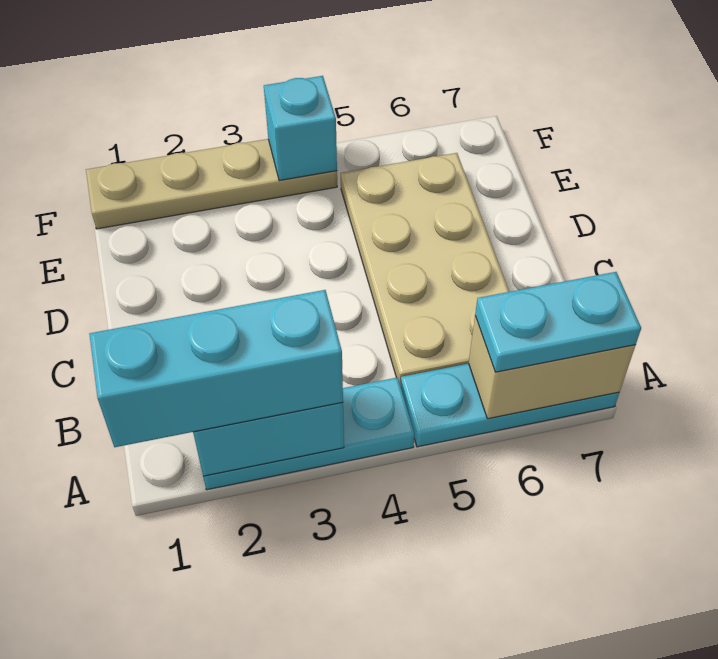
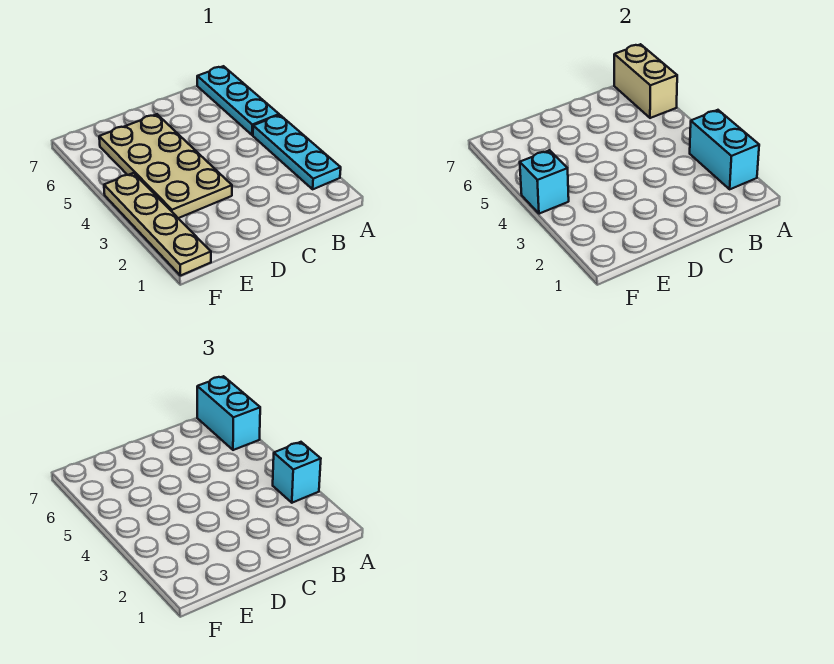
cyan 1x3 brick [89,290,343,447] -> cyan 1x1 brick [273,442,321,503]
cyan 1x2 plate [475,272,641,372] -> cyan 1x2 brick [197,376,260,450]
tan 2x4 plate [341,153,509,386] -> tan 2x4 plate turned to [99,114,232,218]

